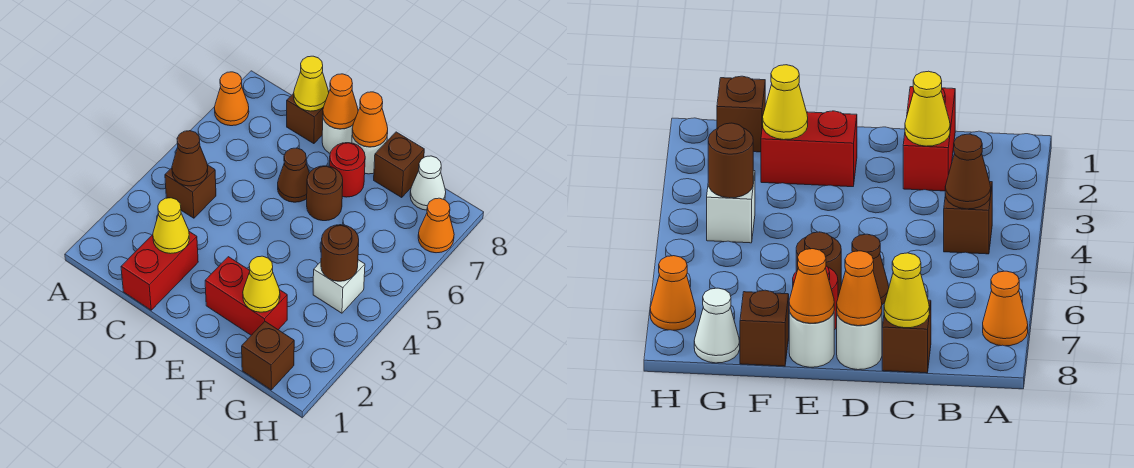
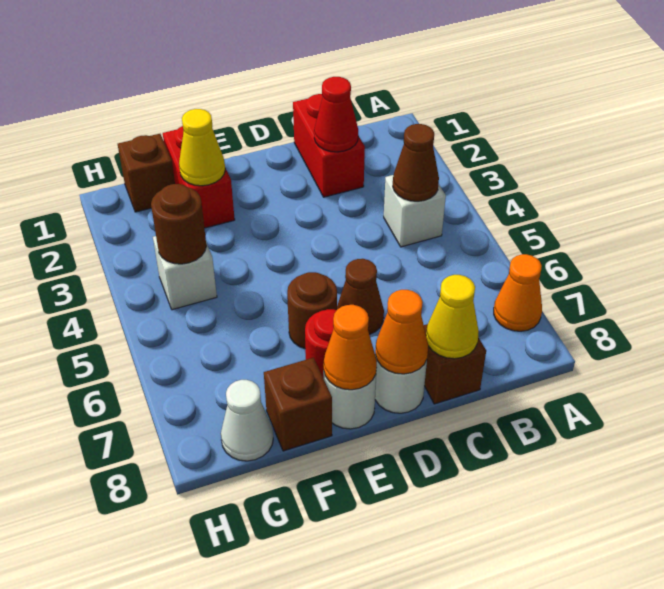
brown 1x1 brick [165,165,216,218] -> white 1x1 brick [384,175,446,247]
yellow 1x1 cone [153,198,189,254] -> red 1x1 cone [314,77,358,152]
red 1x2 brick [205,257,287,335] -> red 1x2 brick turned to [163,126,235,228]
orange 1x1 cone [418,198,454,253] -> none

